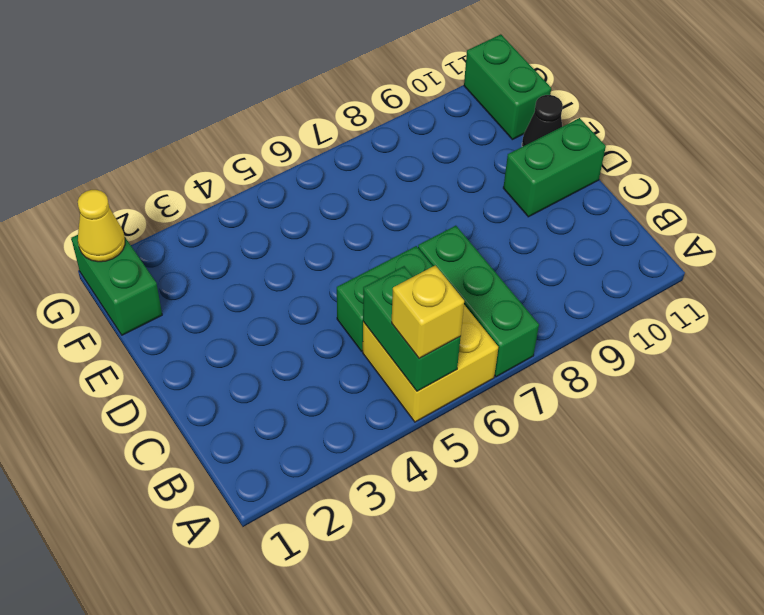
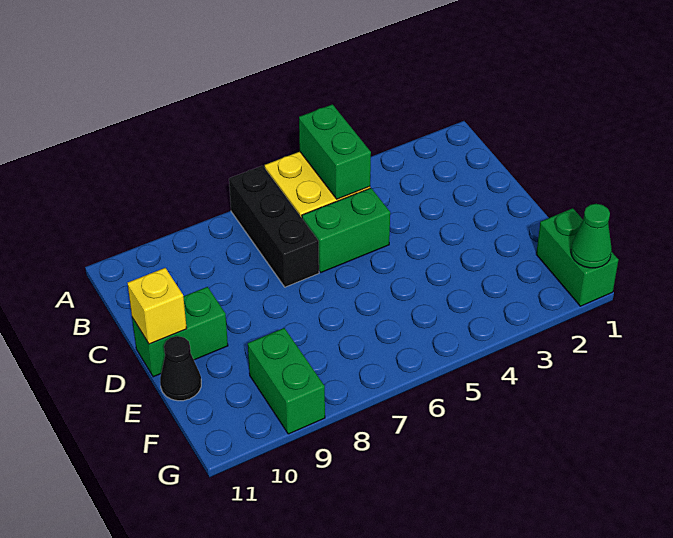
yellow 1x1 brick [392,265,464,359] -> yellow 1x1 brick moved to [127,268,187,344]
green 1x3 brick [418,226,539,377] -> black 1x3 brick [229,166,319,287]
green 1x2 brick [464,34,551,140] -> green 1x2 brick moved to [248,328,325,434]
yellow 1x1 cone [78,190,125,262] -> green 1x1 cone [571,204,612,268]

